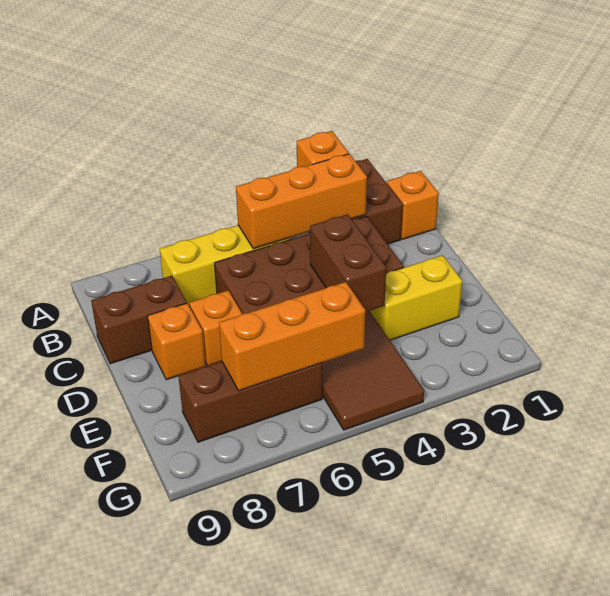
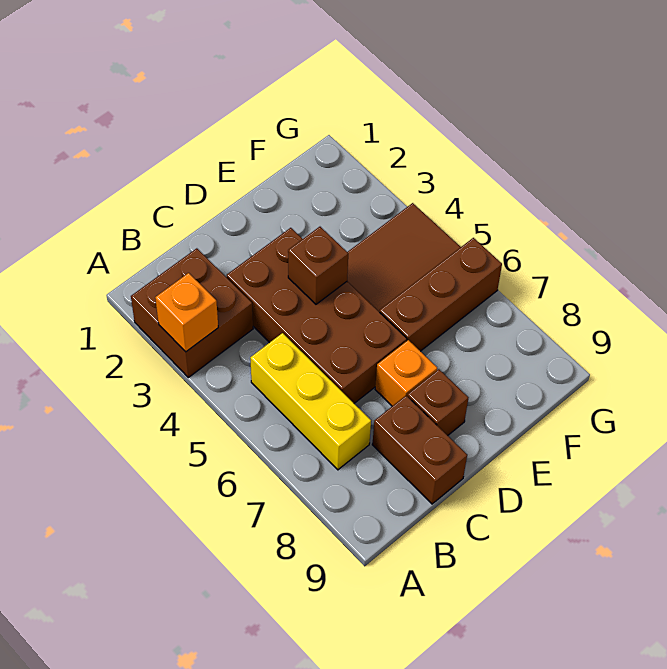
orange 1x1 brick [387,171,439,239] -> none
orange 1x3 brick [236,154,367,249] -> none
brown 1x2 brick [310,214,386,312] -> brown 1x1 brick [288,227,348,304]
orange 1x1 brick [148,303,206,380] -> brown 1x1 brick [407,369,468,435]
yellow 1x2 brick [370,255,462,340] -> none
orange 1x3 brick [219,282,365,391] -> none
brown 1x3 brick [179,361,322,442] -> brown 1x3 brick turned to [380,238,502,351]

